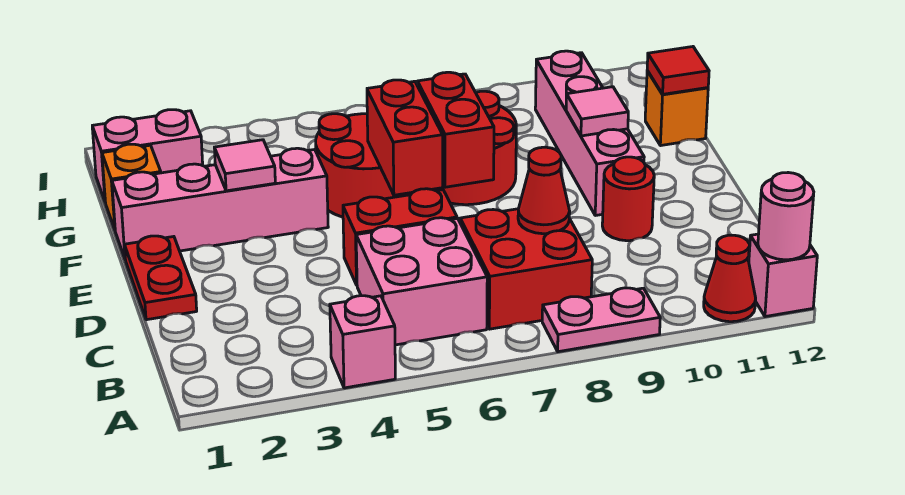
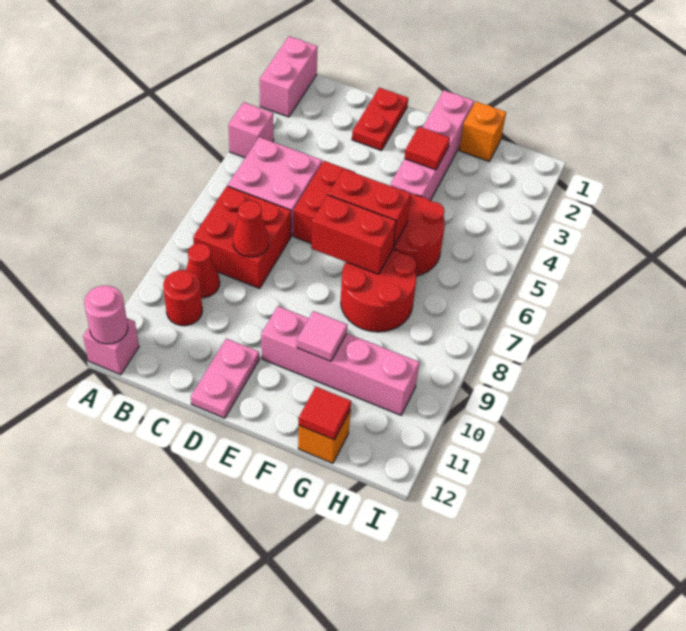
pink 1x2 plate [542,288,660,352] -> pink 1x2 plate moved to [191,338,259,418]
red 1x1 cone [704,235,756,322] -> red 1x1 cone moved to [186,243,220,298]
red 1x2 plate [124,236,197,320] -> red 1x2 plate turned to [352,88,408,151]
red 1x1 round brick [602,157,654,241] -> red 1x1 round brick moved to [163,270,202,326]
pink 1x1 tile [214,140,275,191] -> red 1x1 tile [405,127,450,170]
pink 1x2 brick [92,110,203,201] -> pink 1x2 brick moved to [260,36,318,117]

